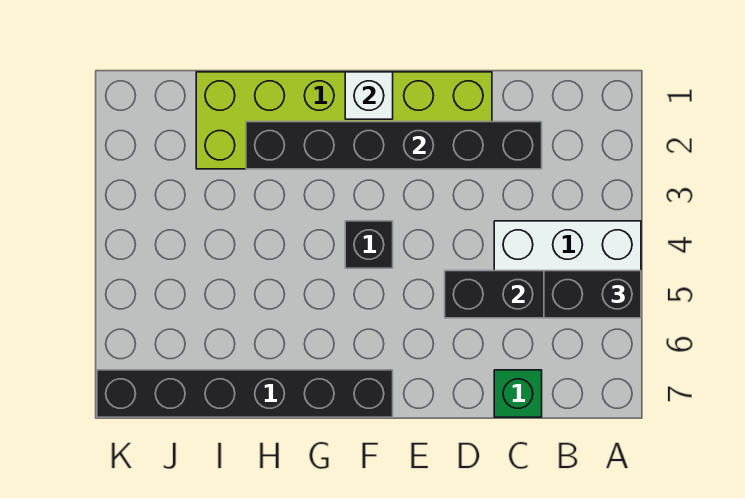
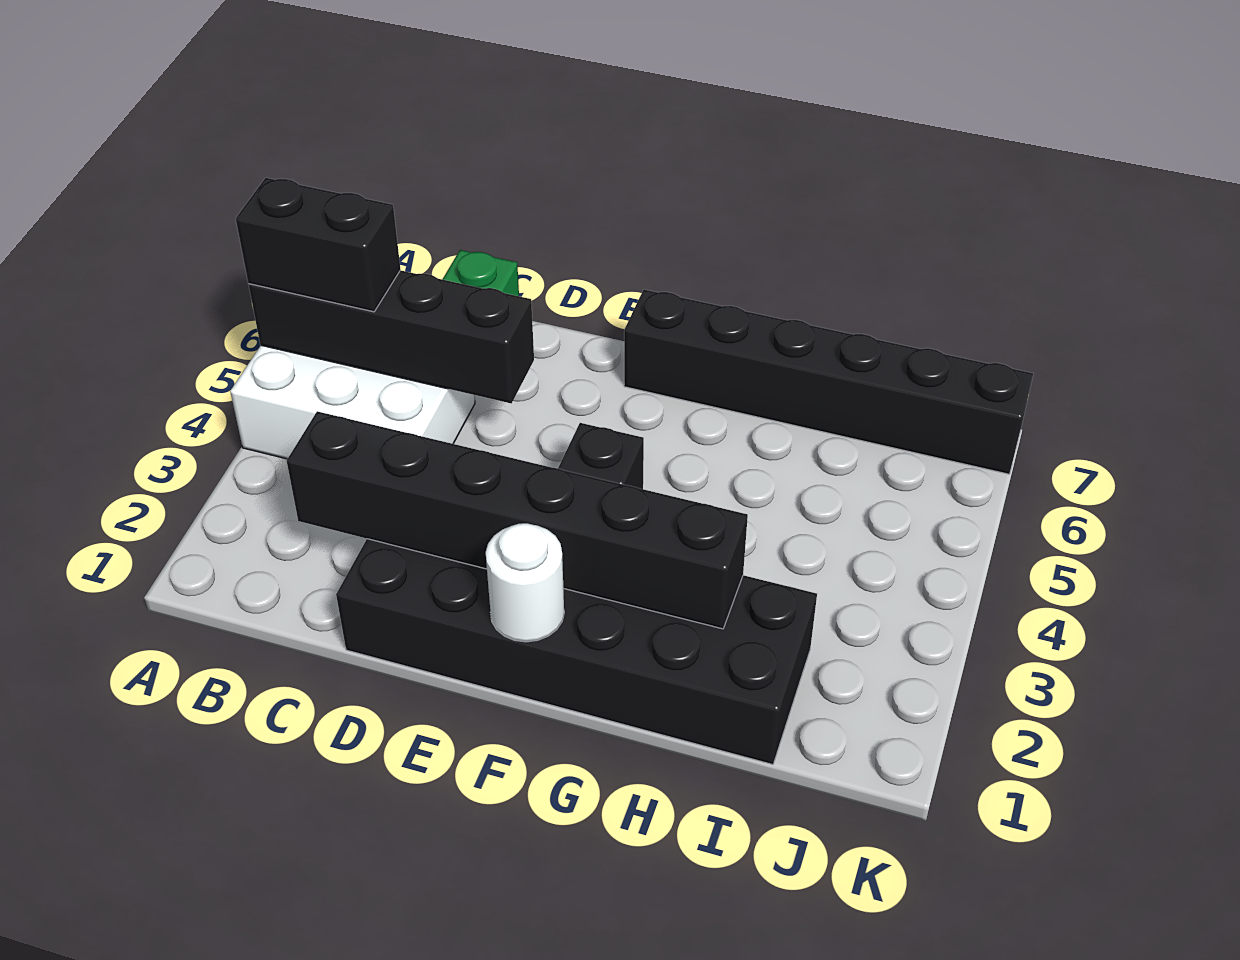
lime 2x6 brick [196,72,492,169] -> black 2x6 brick [336,539,817,765]
white 1x1 brick [345,72,393,119] -> white 1x1 round brick [486,523,564,642]

